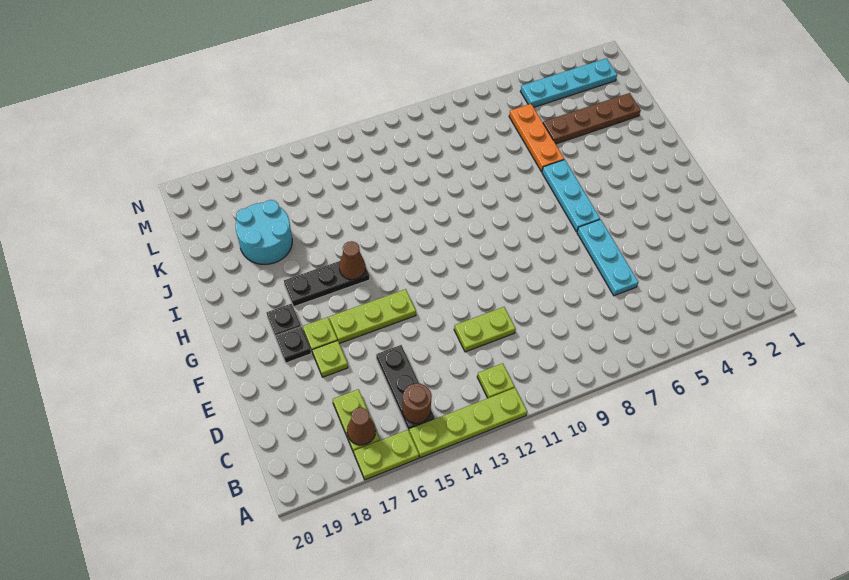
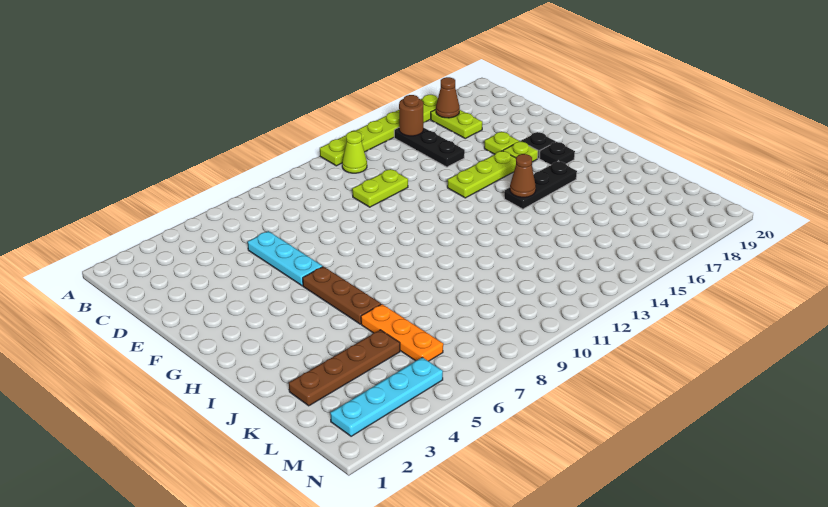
lime 1x1 plate [477,363,515,398] -> lime 1x1 cone [342,131,367,173]
cyan 1x3 plate [542,160,600,232] -> brown 1x3 plate [303,267,381,324]
cyan 2x2 round brick [236,200,292,264] -> none

